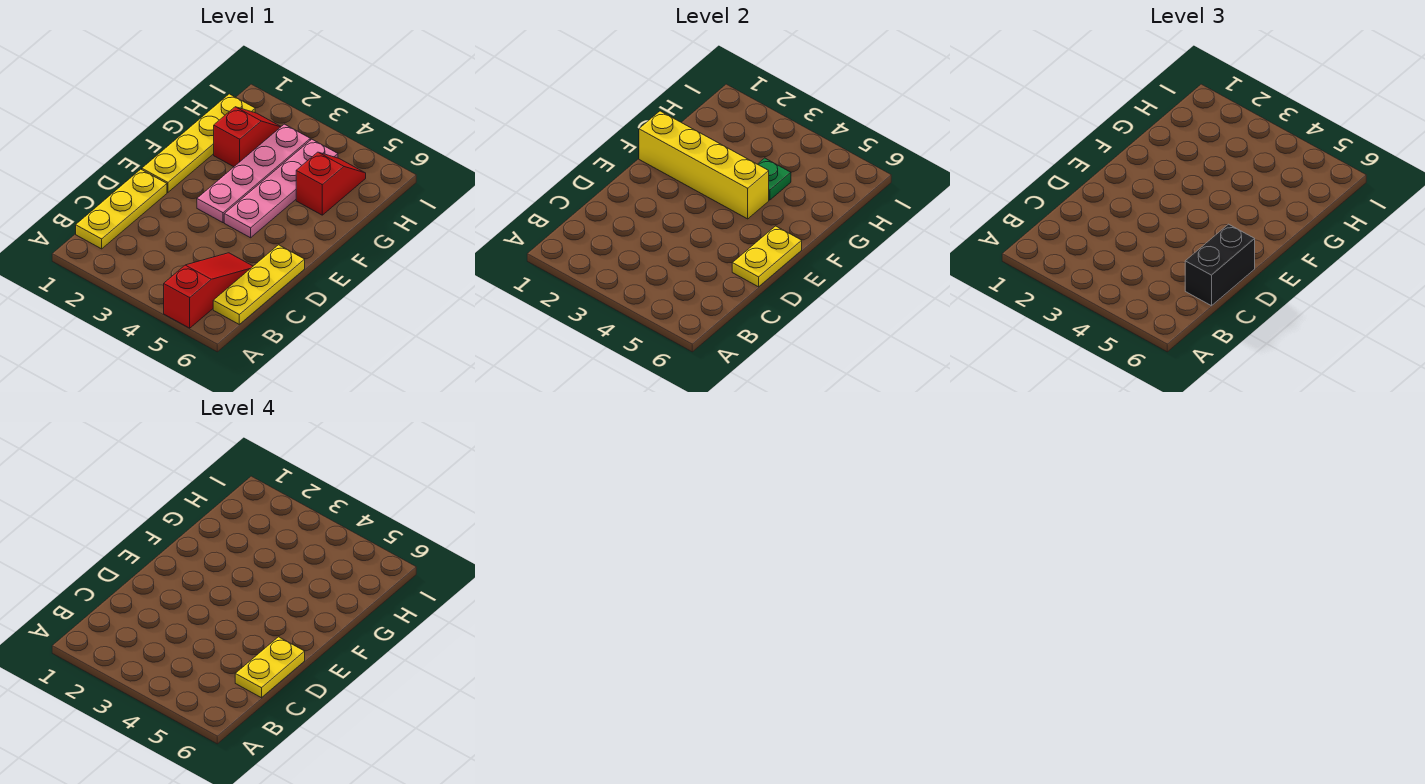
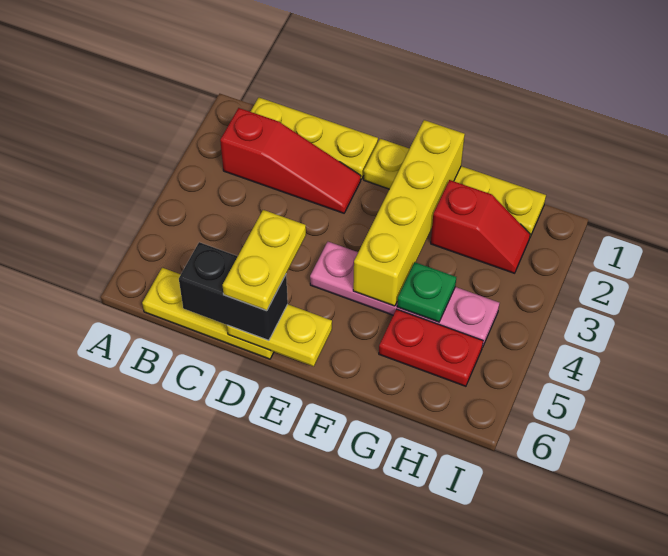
red 1x3 slope [164,253,253,328] -> red 1x3 slope moved to [220,108,361,213]
yellow 1x2 plate [235,637,305,698] -> yellow 1x2 plate turned to [223,210,306,311]
pink 1x4 plate [197,124,310,223] -> none
red 1x2 slope [296,152,366,215] -> red 1x2 plate [379,309,483,386]

